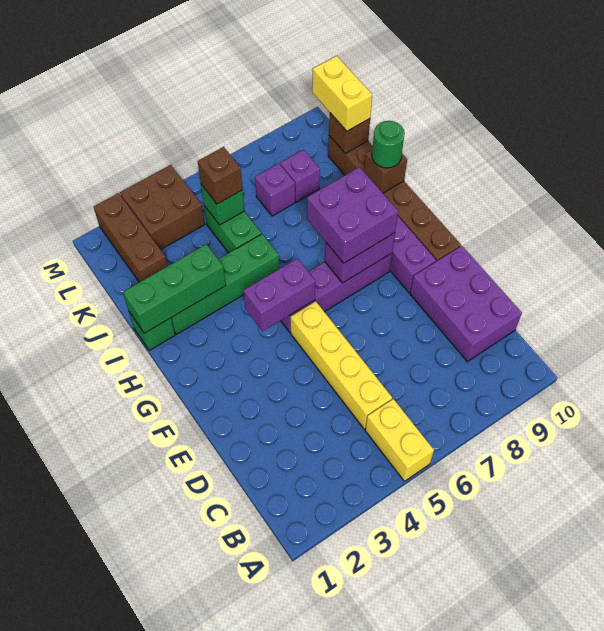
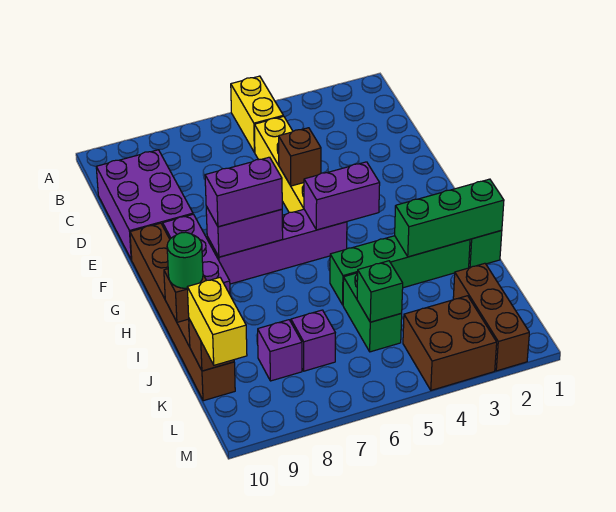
purple 2x2 brick [307,167,398,263] -> purple 1x2 brick [205,157,282,227]
brown 1x1 brick [198,147,242,204] -> brown 1x1 brick moved to [279,128,321,186]

